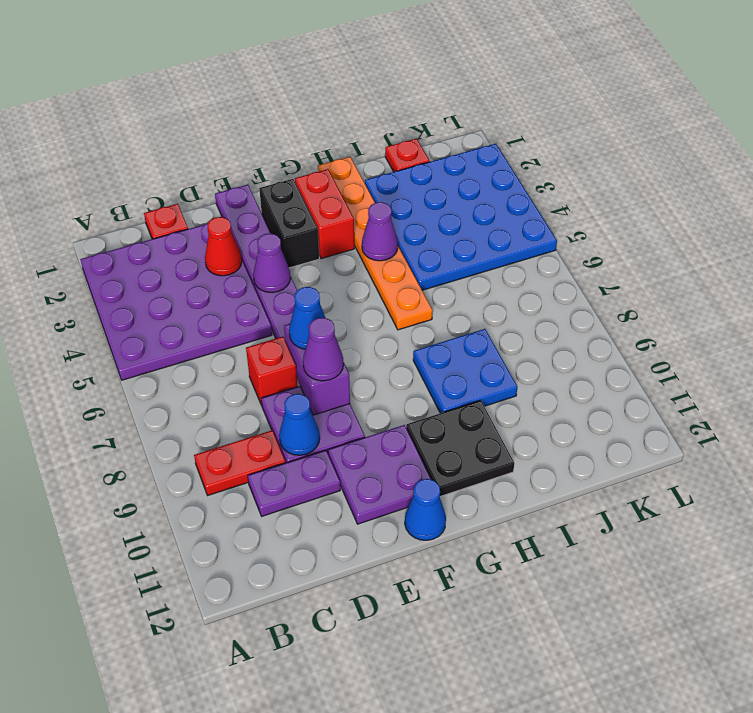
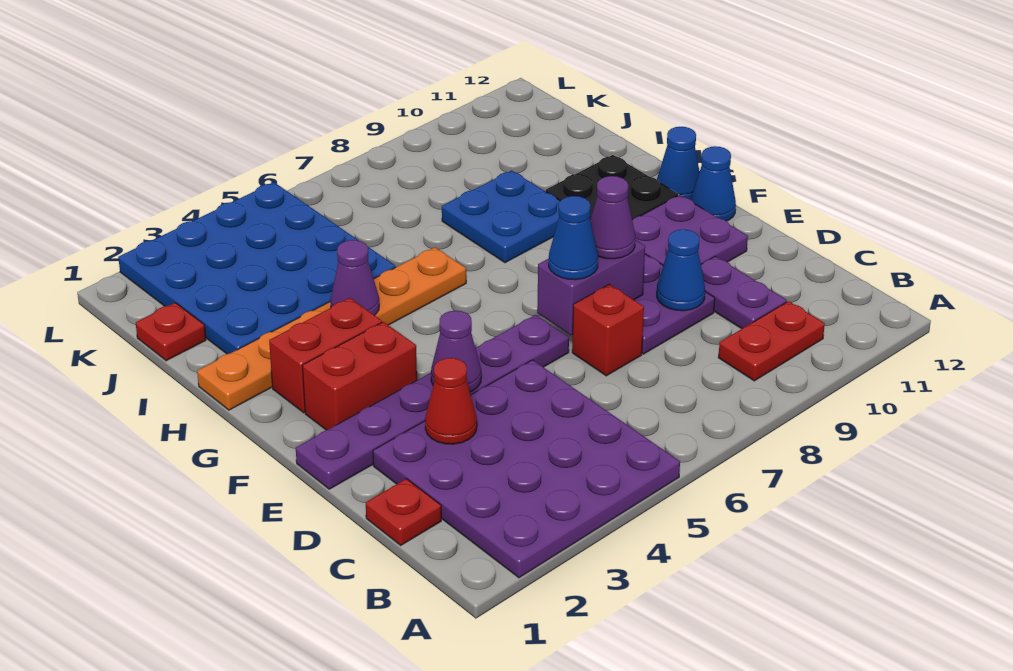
red 1x2 plate [194,430,286,495] -> red 1x2 plate turned to [718,301,825,381]
black 1x2 brick [259,179,319,268] -> red 1x2 brick [302,322,417,430]
none -> blue 1x1 cone [657,127,700,199]

